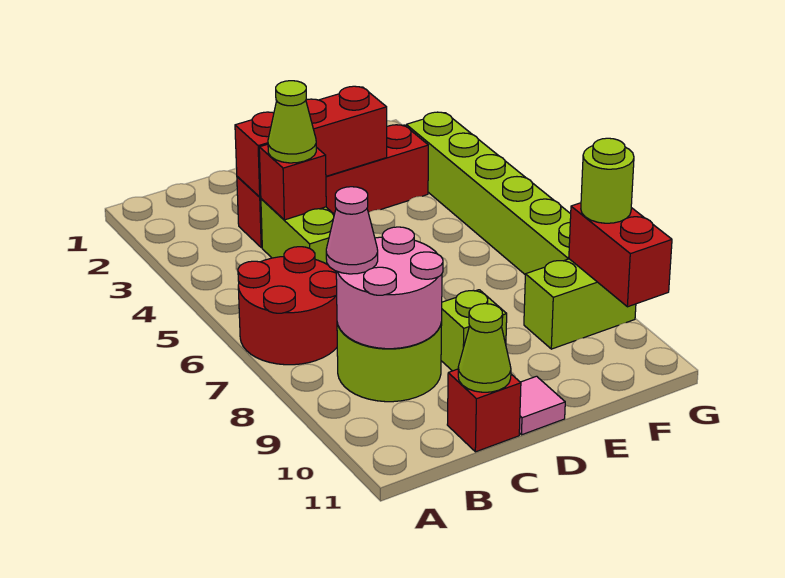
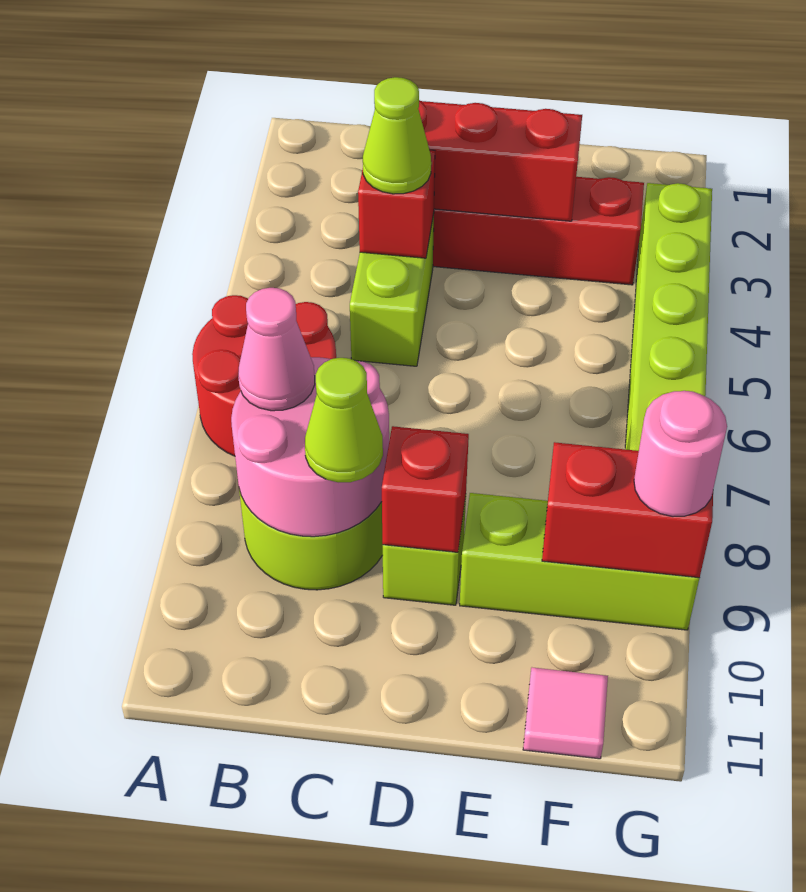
red 1x1 brick [447,369,521,452] -> red 1x1 brick moved to [382,426,469,552]
lime 1x1 cone [458,304,511,392] -> lime 1x1 cone moved to [305,358,383,482]
pink 1x1 tile [519,376,565,435] -> pink 1x1 tile moved to [523,668,608,759]
lime 1x2 brick [524,259,636,349] -> lime 1x3 brick [460,493,699,630]
red 1x2 brick [569,203,672,307] -> red 1x2 brick turned to [542,442,713,578]
lime 1x1 round brick [581,138,634,223] -> pink 1x1 round brick [634,391,727,517]

